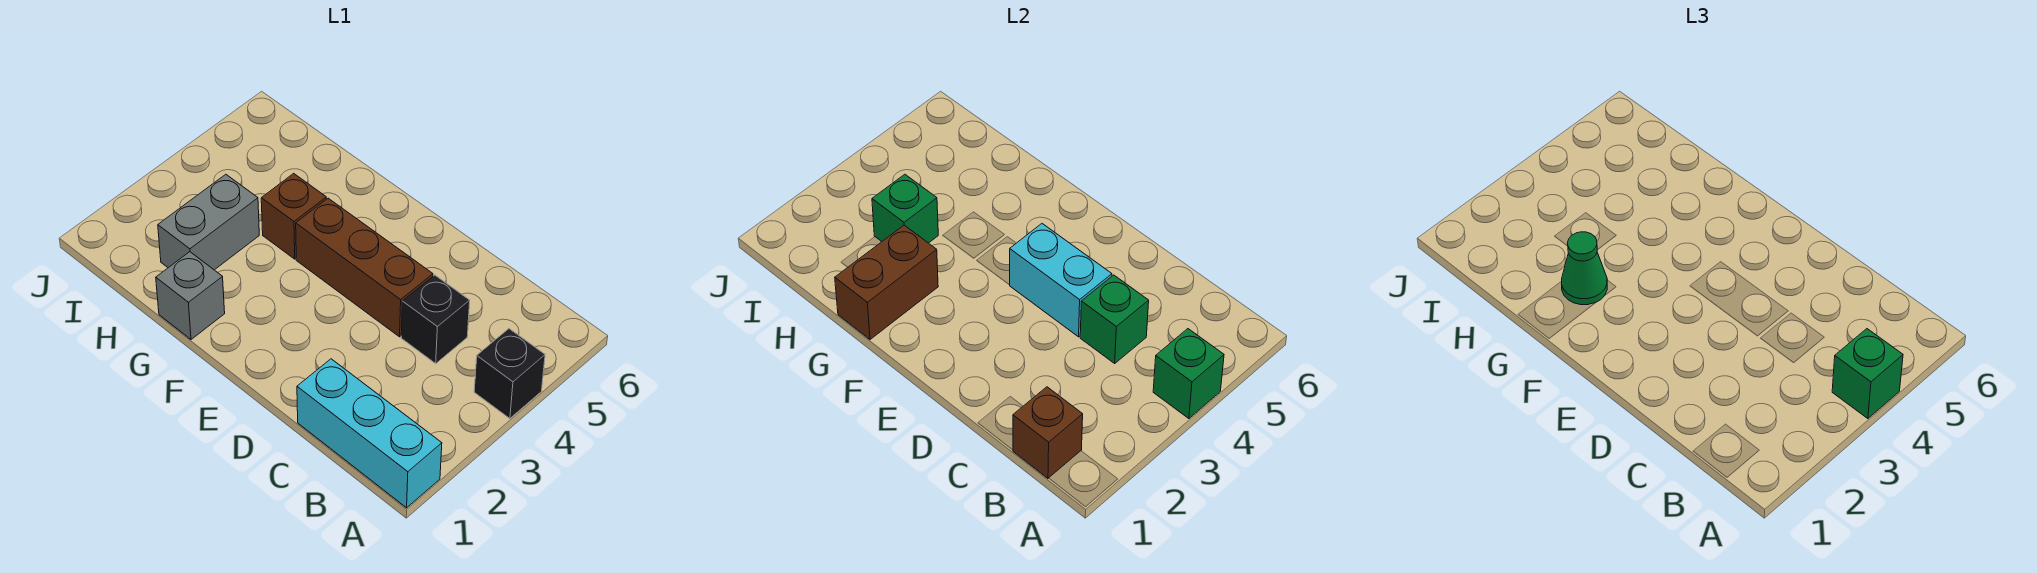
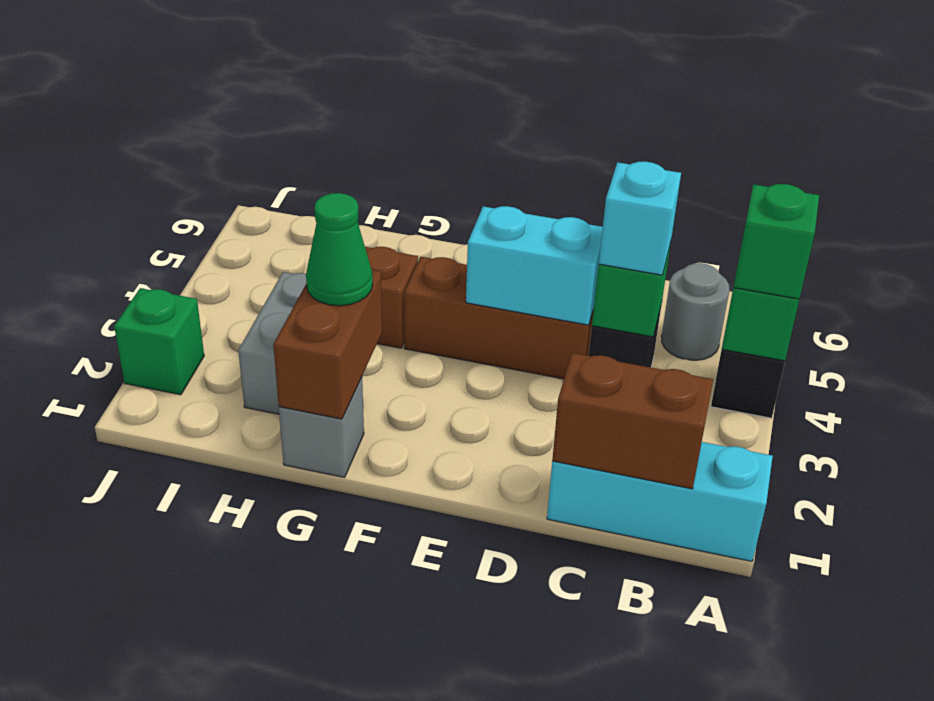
brown 1x1 brick [1013,387,1083,478] -> brown 1x2 brick [552,353,713,489]
none -> grey 1x1 round brick [661,263,729,361]
none -> cyan 1x1 brick [599,161,681,275]
green 1x1 brick [872,174,938,243] -> green 1x1 brick moved to [114,288,204,395]

